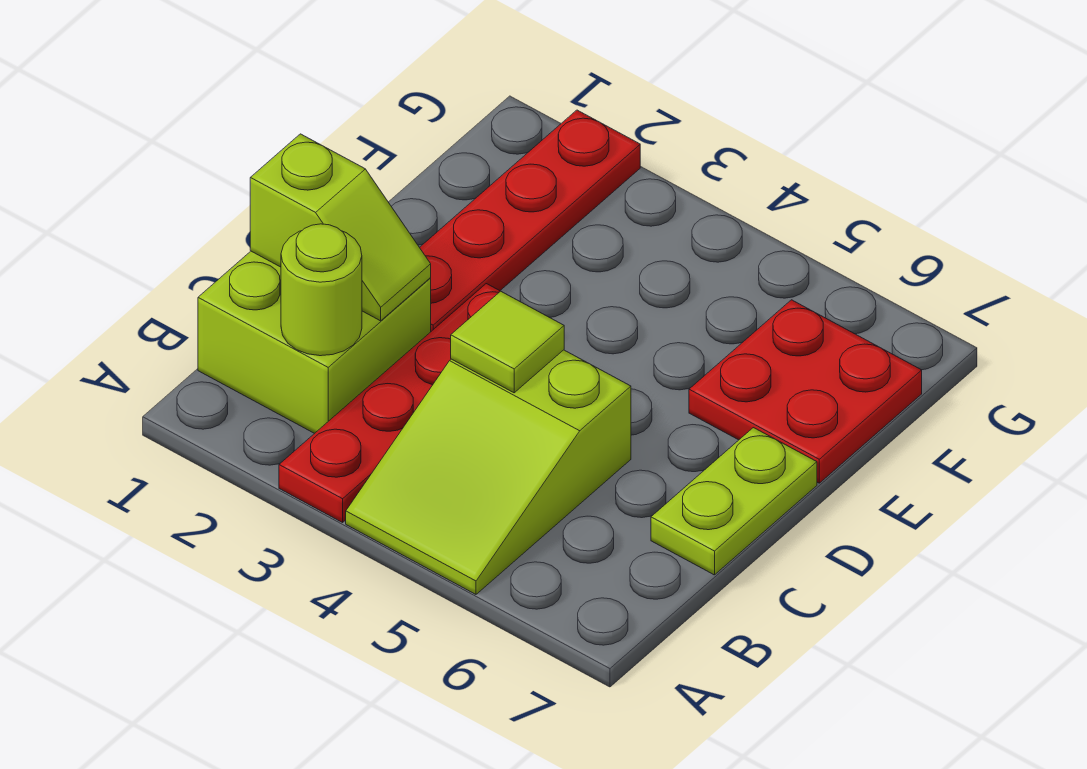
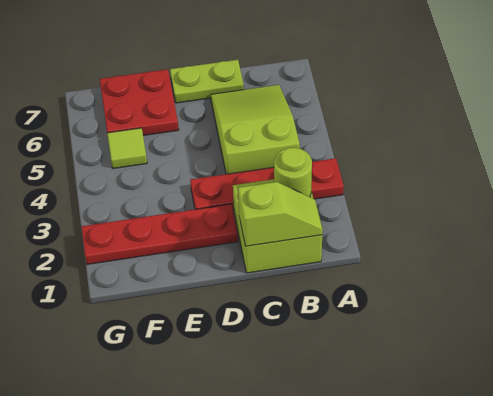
lime 2x3 slope [346,350,631,594] -> lime 2x3 slope turned to [211,85,300,174]
lime 1x2 slope [250,134,431,321] -> lime 1x2 slope turned to [238,182,323,246]
lime 1x1 tile [451,291,564,393] -> lime 1x1 tile moved to [107,128,147,168]

